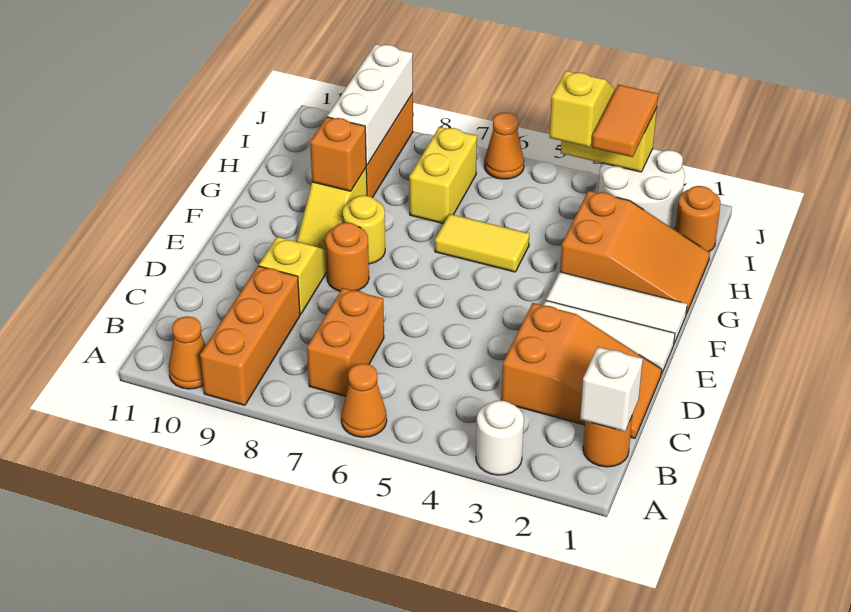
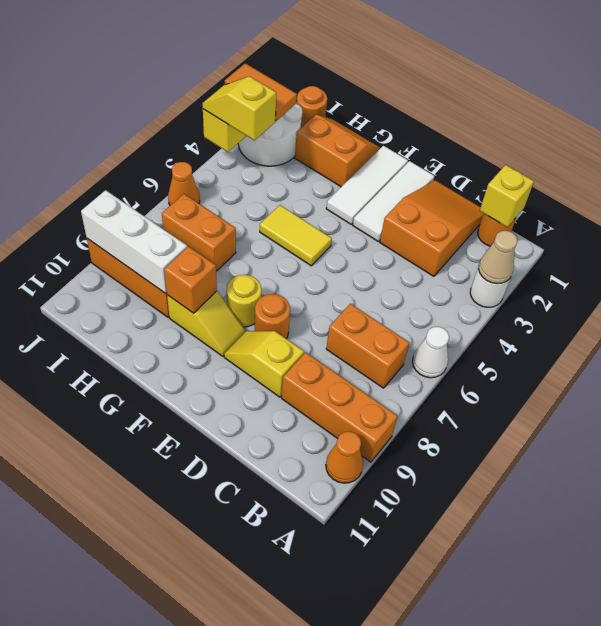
none -> tan 1x1 cone [479,231,518,284]
orange 1x1 cone [341,364,387,437] -> white 1x1 cone [413,327,449,378]
white 1x1 brick [580,347,643,432] -> yellow 1x1 brick [480,165,534,227]
orange 2x3 slope [560,191,710,314] -> orange 2x2 slope [295,115,380,187]
yellow 1x2 tile [435,214,529,272] -> yellow 1x2 tile turned to [260,205,332,266]
yellow 1x2 brick [409,127,477,224] -> orange 1x2 brick [162,194,236,271]

